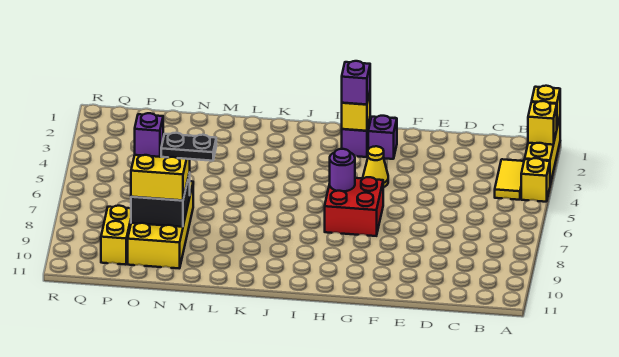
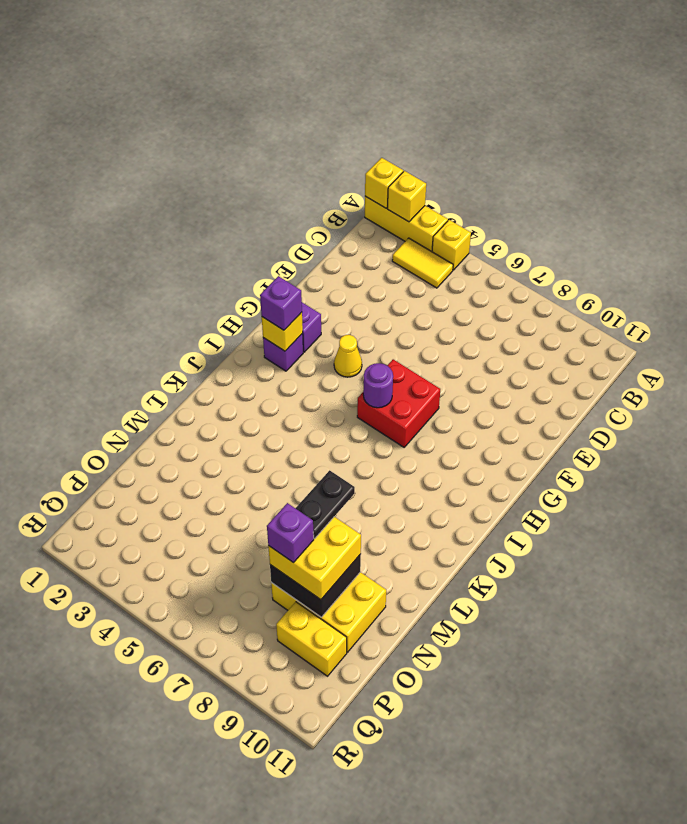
yellow 2x4 brick [128,181,193,268] -> yellow 2x3 brick [271,572,386,652]

